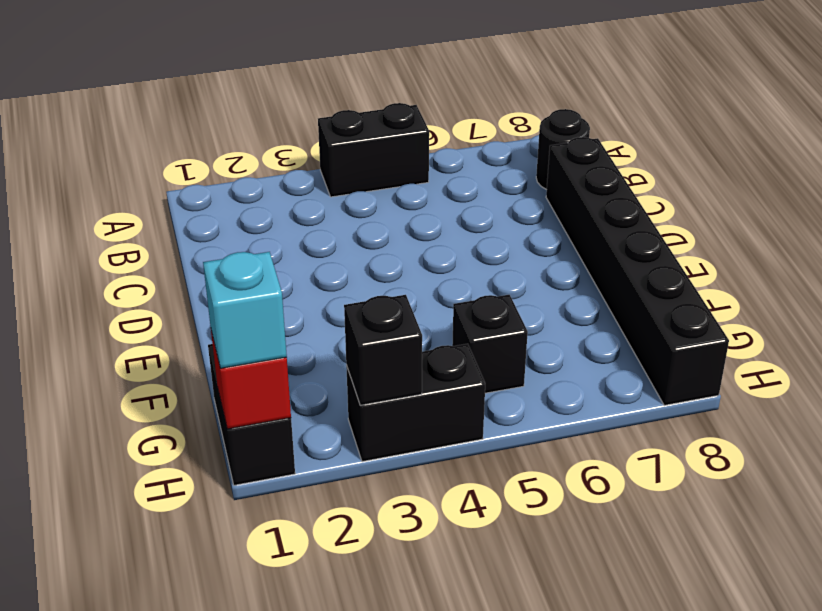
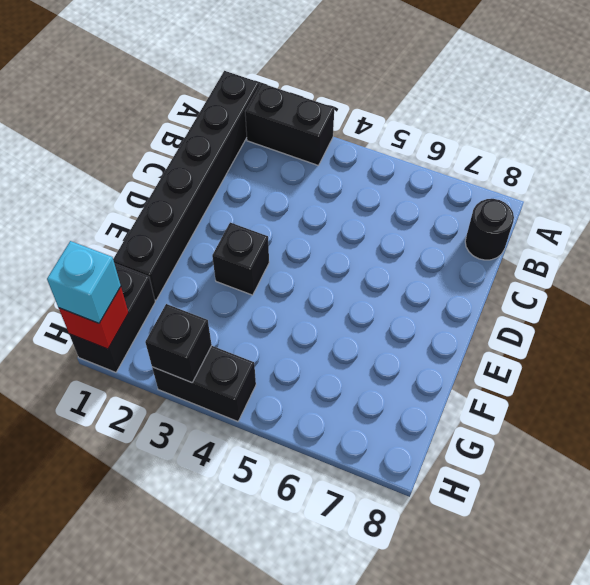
black 1x2 brick [318,103,429,197] -> black 1x2 brick moved to [245,83,334,165]
black 1x6 brick [546,137,729,405] -> black 1x6 brick moved to [113,71,259,300]
black 1x1 brick [452,295,528,393] -> black 1x1 brick moved to [212,223,269,295]

